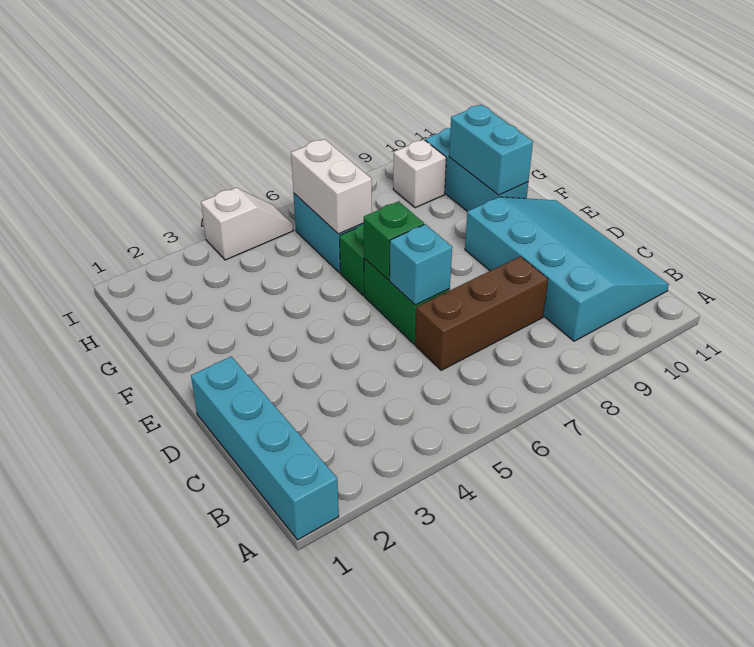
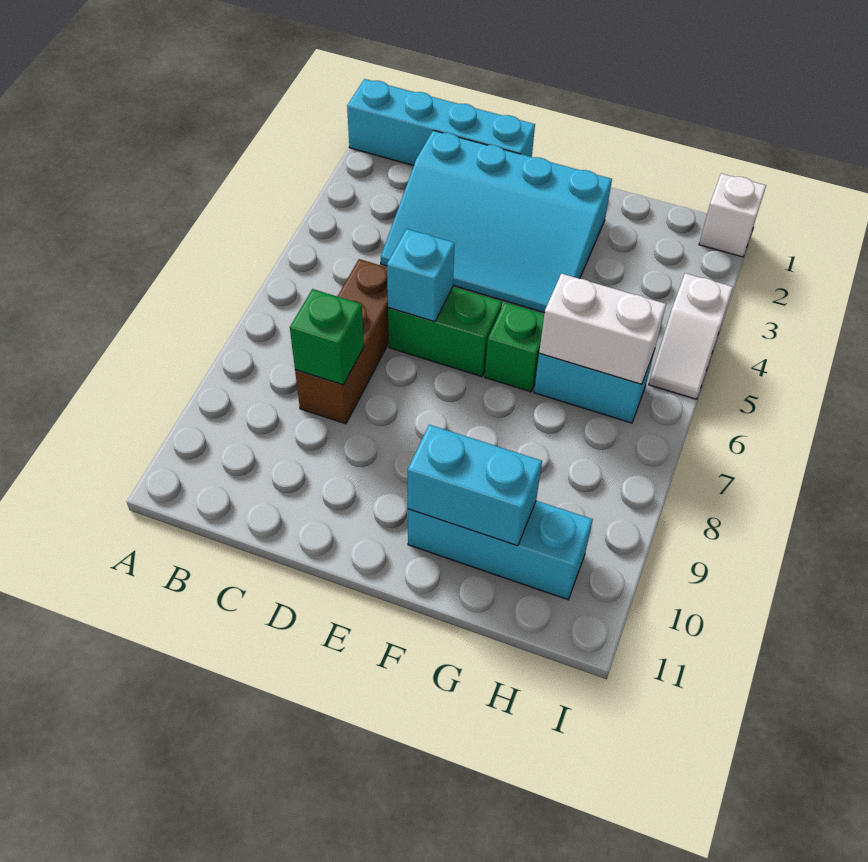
cyan 3x4 slope [465,197,669,341] -> cyan 3x4 slope moved to [381,131,612,313]
green 1x1 brick [364,201,424,280] -> green 1x1 brick moved to [290,289,364,385]
white 1x1 brick [393,140,446,208] -> white 1x1 brick moved to [699,174,766,257]

